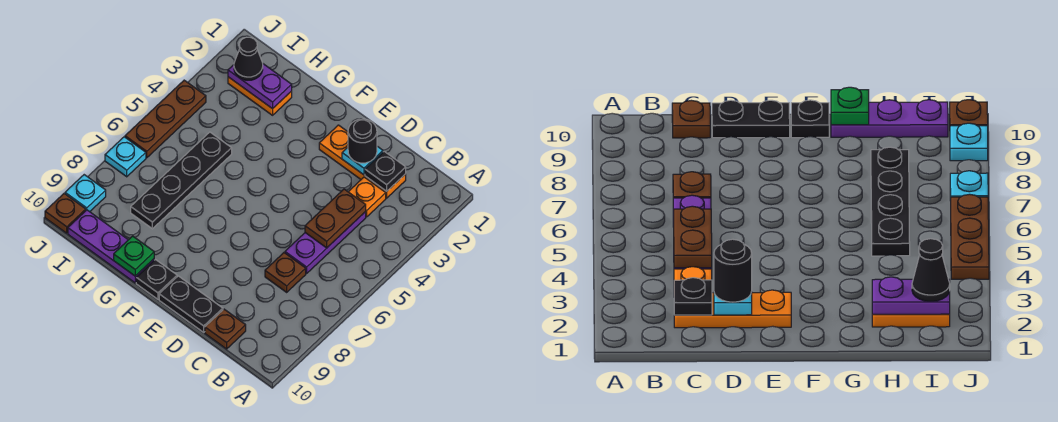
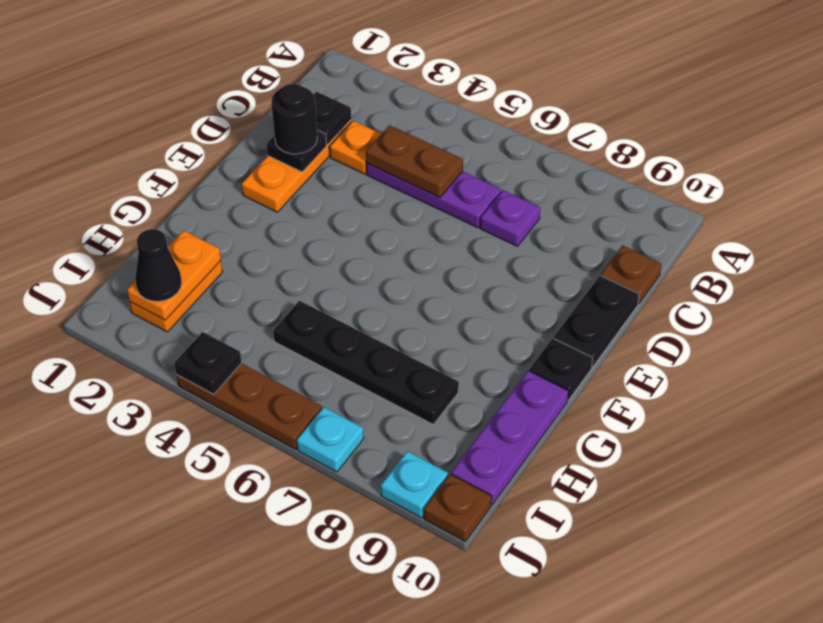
brown 1x1 plate [265,253,306,292] -> purple 1x1 plate [480,190,540,246]
cyan 1x1 plate [342,146,383,175] -> black 1x1 plate [267,130,327,172]
green 1x1 plate [114,236,154,276] -> none
purple 1x2 plate [228,64,292,109] -> orange 1x2 plate [127,231,221,320]
none -> black 1x1 plate [174,332,241,394]

